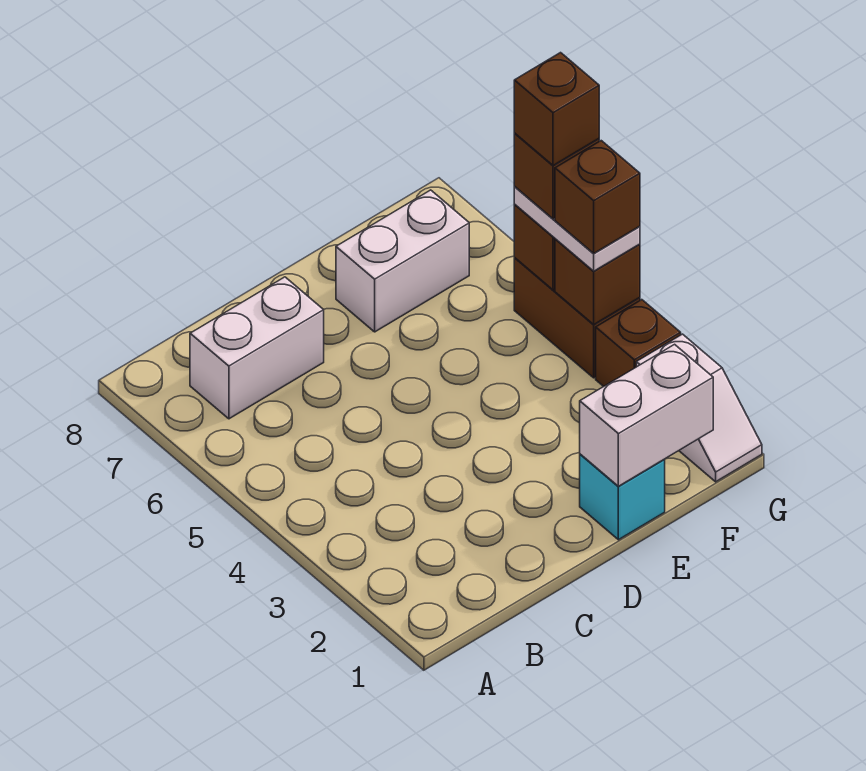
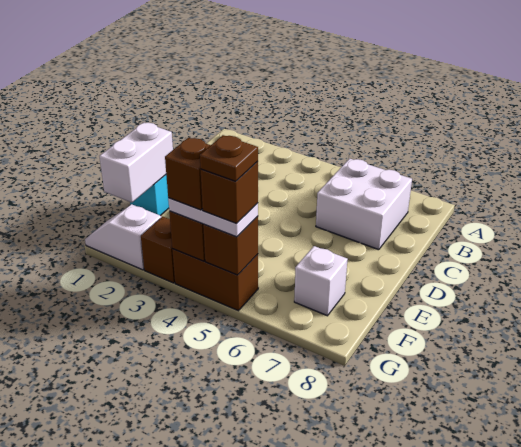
white 1x2 brick [190,277,324,419] -> white 2x2 brick [316,158,412,250]
white 1x2 brick [336,190,469,332] -> white 1x1 brick [294,246,348,316]
brown 1x1 brick [514,53,599,165] -> brown 1x1 plate [200,135,258,181]

